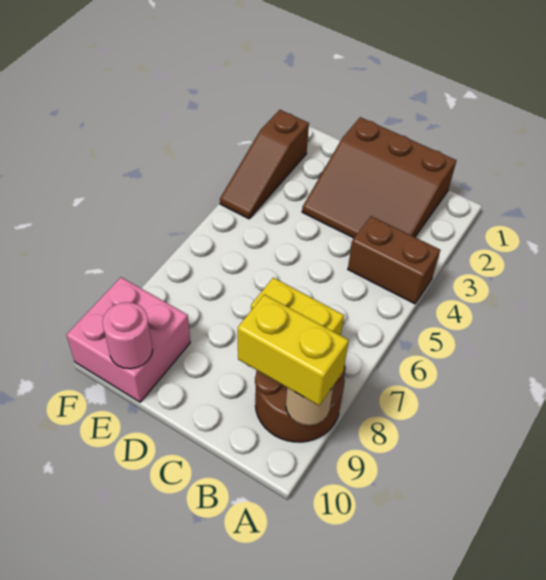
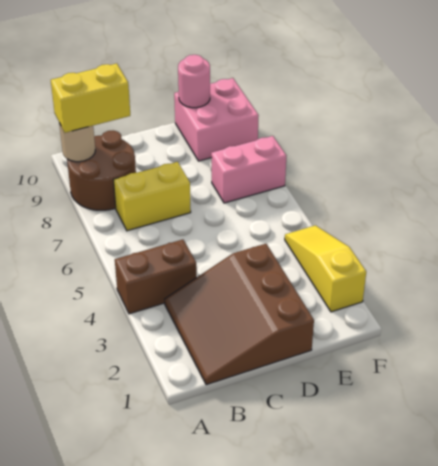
brown 3x3 slope [302,117,457,238] -> brown 3x3 slope turned to [165,244,314,385]
none -> pink 1x2 brick [211,136,286,203]
brown 1x3 slope [220,110,309,219] -> yellow 1x3 slope [285,225,366,312]

